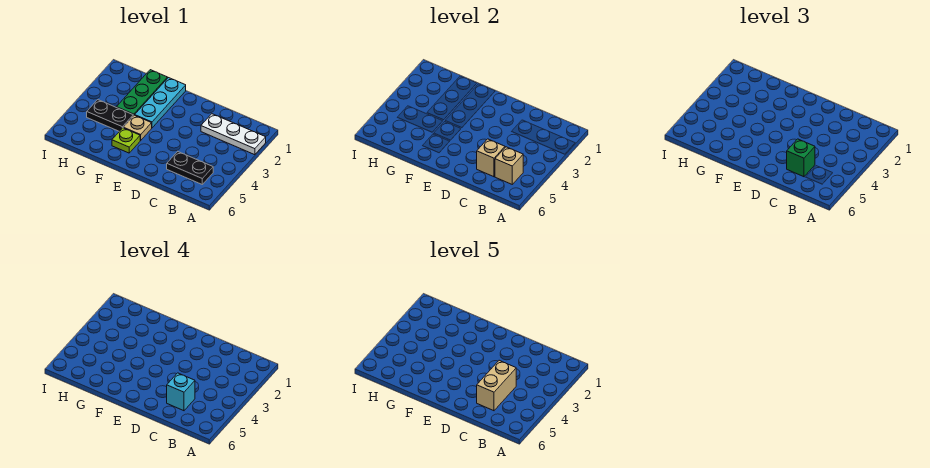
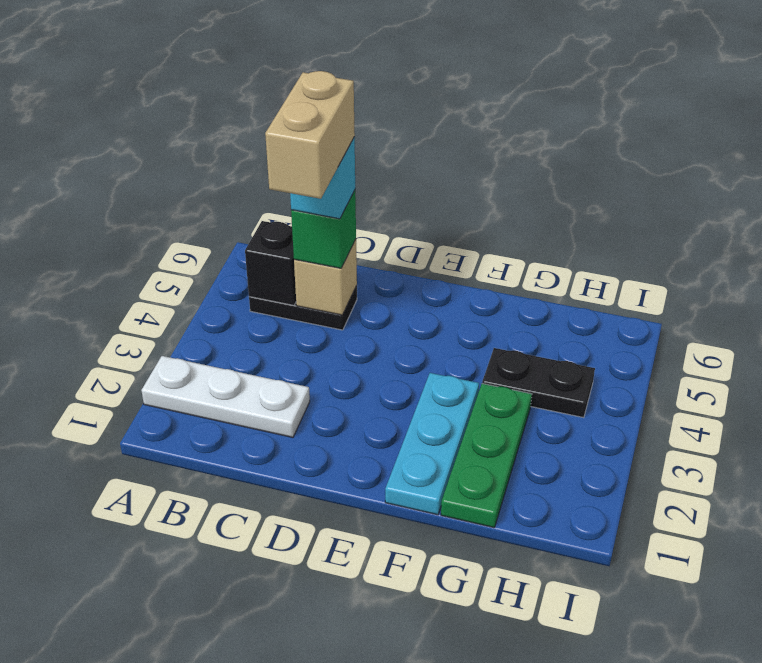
tan 1x1 brick [495,147,523,184] -> black 1x1 brick [245,221,296,305]
tan 1x1 plate [123,115,152,140] -> none
lime 1x1 plate [112,128,141,153] -> none

